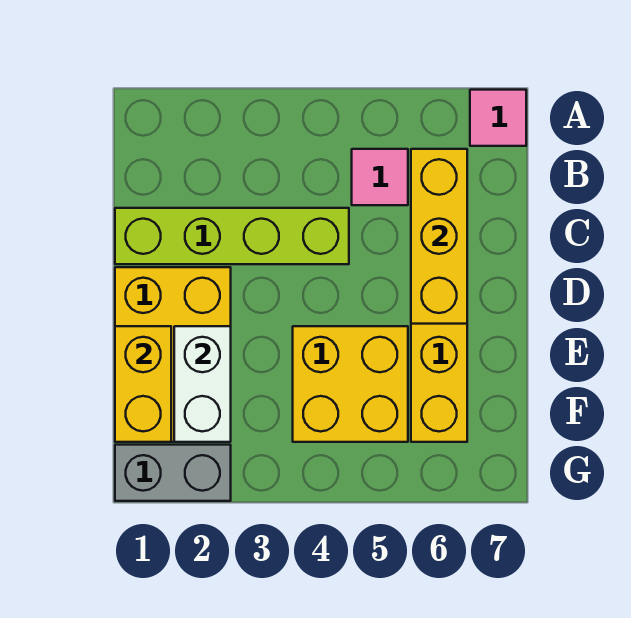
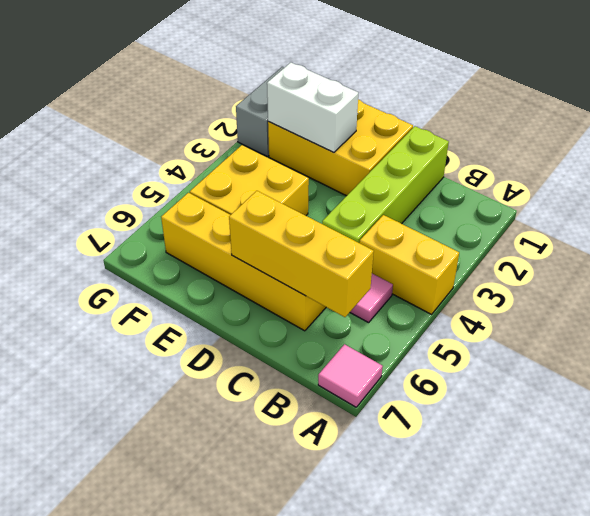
yellow 1x2 brick [115,326,171,442] -> yellow 1x2 brick moved to [360,215,459,314]

